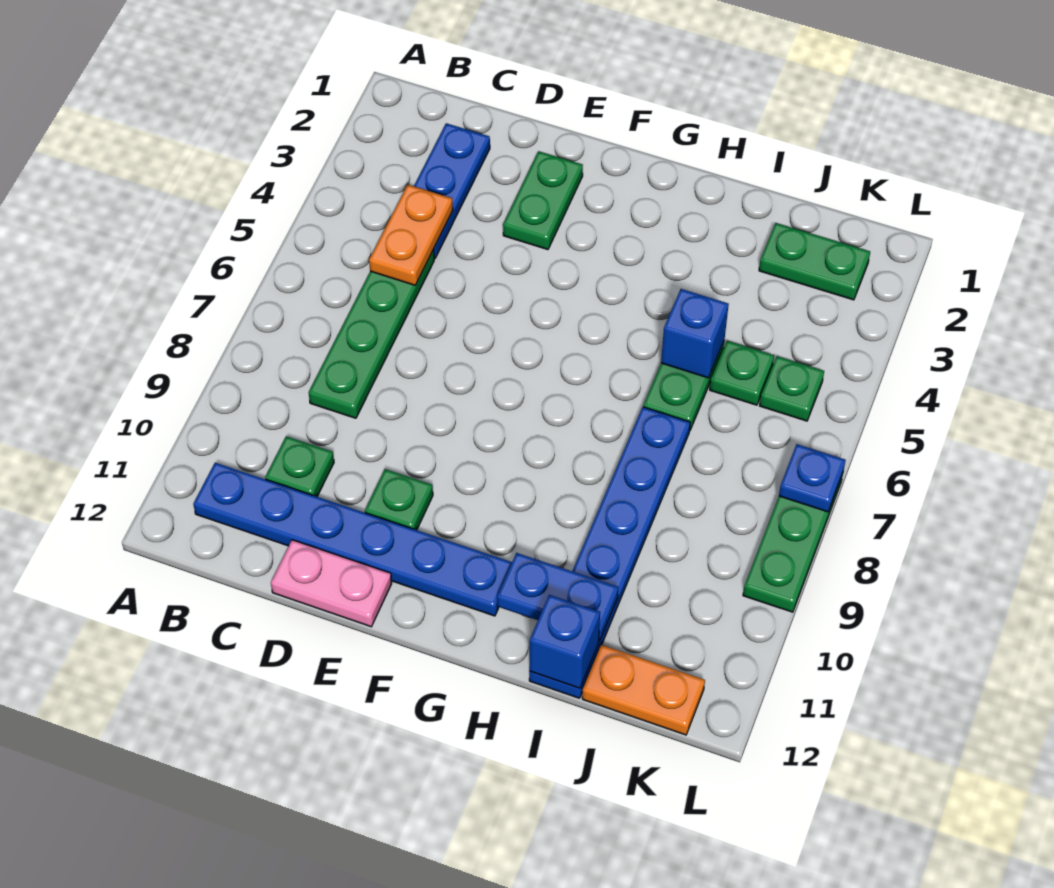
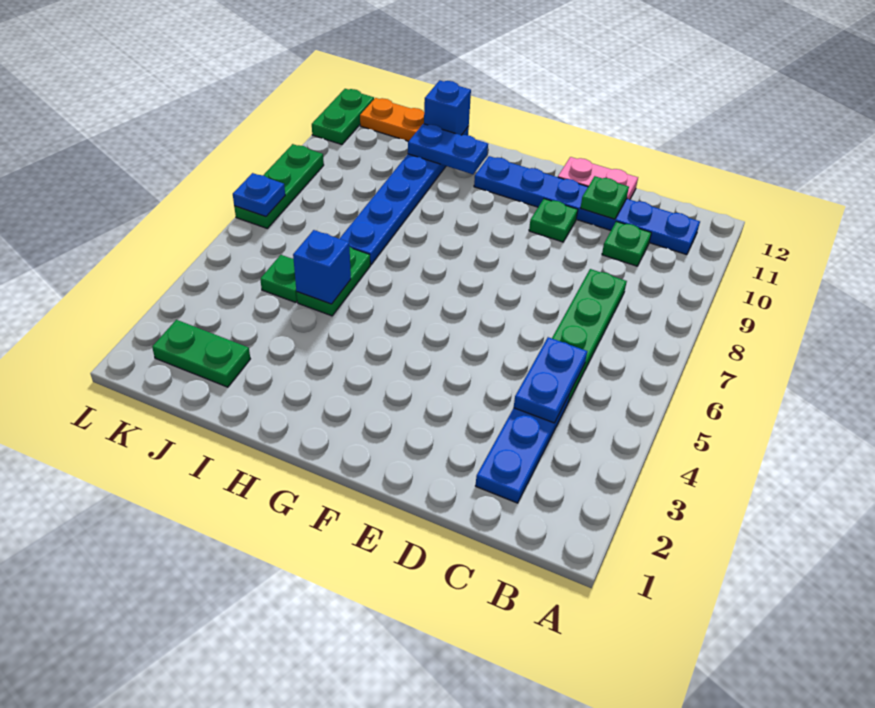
orange 1x2 plate [369,185,453,285] -> blue 1x2 plate [514,337,587,423]
green 1x2 plate [503,151,583,250] -> green 1x2 plate moved to [312,89,374,145]
green 1x1 plate [760,356,824,421] -> green 1x1 plate moved to [580,176,629,219]

